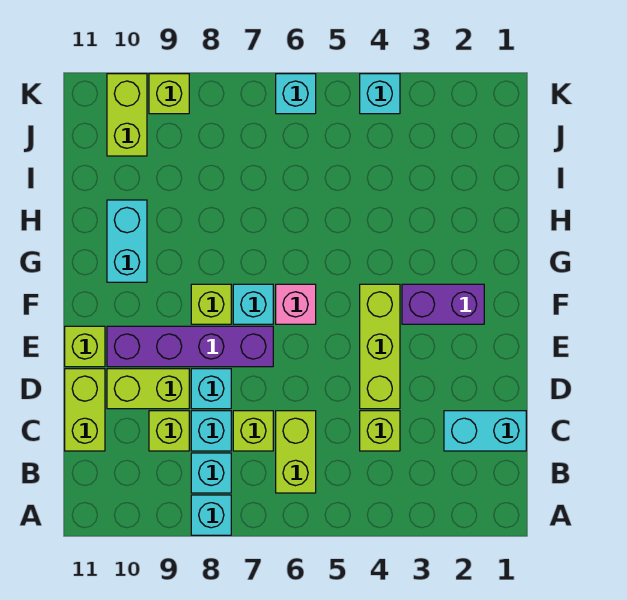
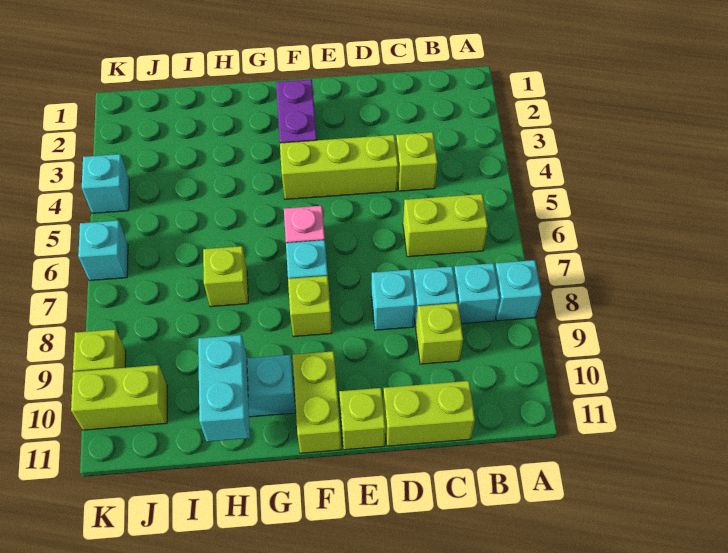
cyan 1x2 brick [444,411,526,451] -> cyan 1x2 brick moved to [198,335,250,442]
lime 1x1 brick [233,411,273,451] -> lime 1x1 brick moved to [203,246,248,307]
lime 1x2 brick [107,369,189,409] -> lime 1x2 brick moved to [293,351,341,453]
purple 1x4 brick [107,326,273,367] -> none

